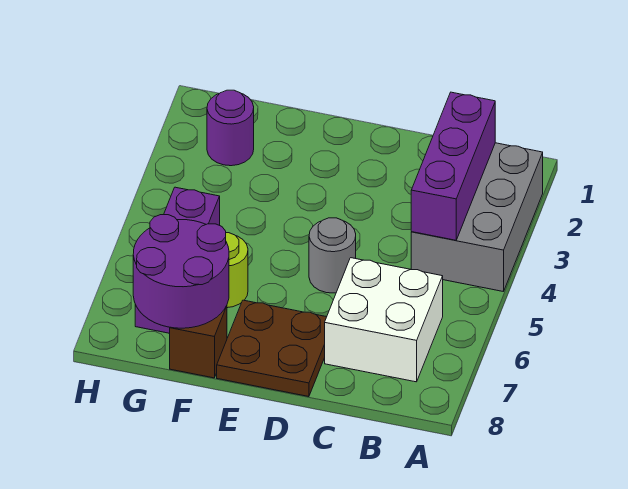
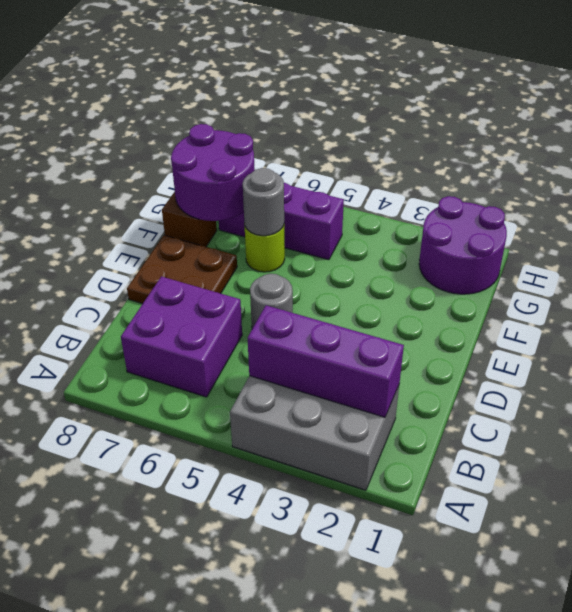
white 2x2 brick [325,258,443,382] -> purple 2x2 brick [121,276,242,397]
none -> grey 1x1 round brick [243,168,284,236]
purple 1x1 round brick [207,90,254,166] -> purple 2x2 round brick [419,196,507,294]

